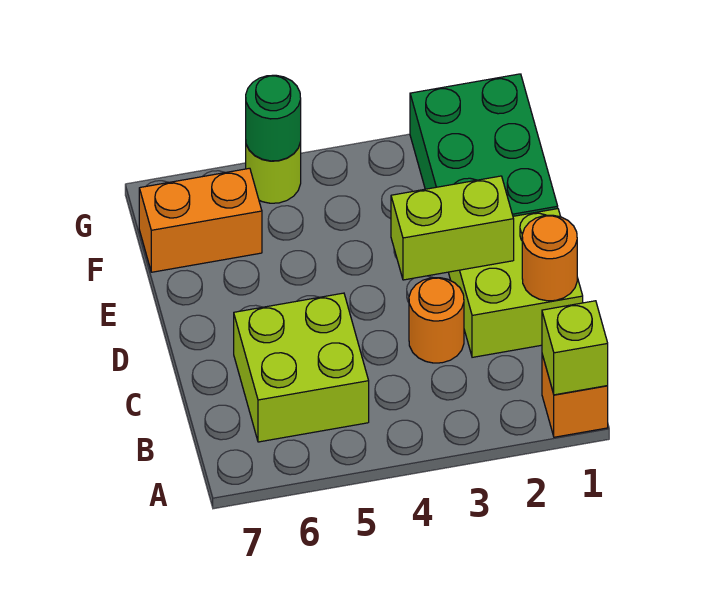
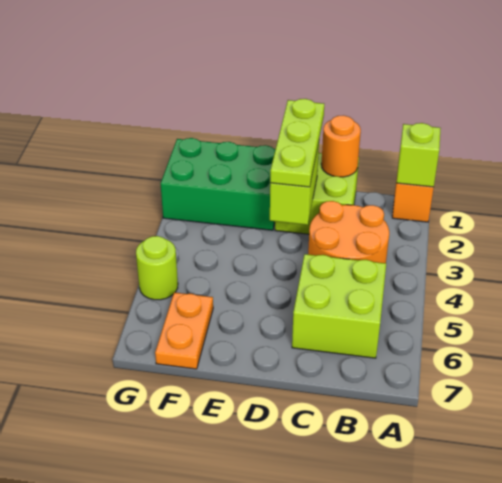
orange 1x1 round brick [409,278,464,363] -> orange 2x2 round brick [308,201,389,263]
none -> lime 1x3 plate [270,99,324,187]
orange 1x2 brick [139,168,262,272] -> orange 1x2 plate [155,292,213,369]
green 1x1 round brick [246,75,301,161] -> none

